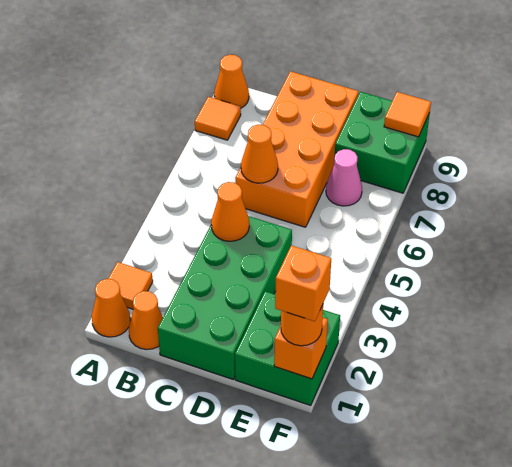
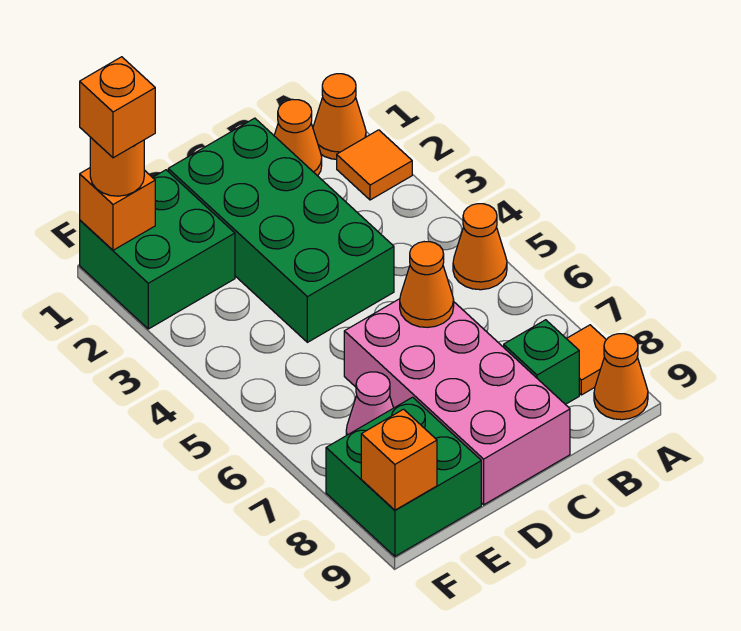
none -> green 1x1 brick [504,320,579,404]
orange 1x1 cone [211,182,249,241] -> orange 1x1 cone moved to [453,204,507,290]
orange 2x4 brick [235,71,358,227] -> pink 2x4 brick [344,299,570,505]
orange 1x1 tile [384,92,431,137] -> orange 1x1 brick [361,409,437,510]

